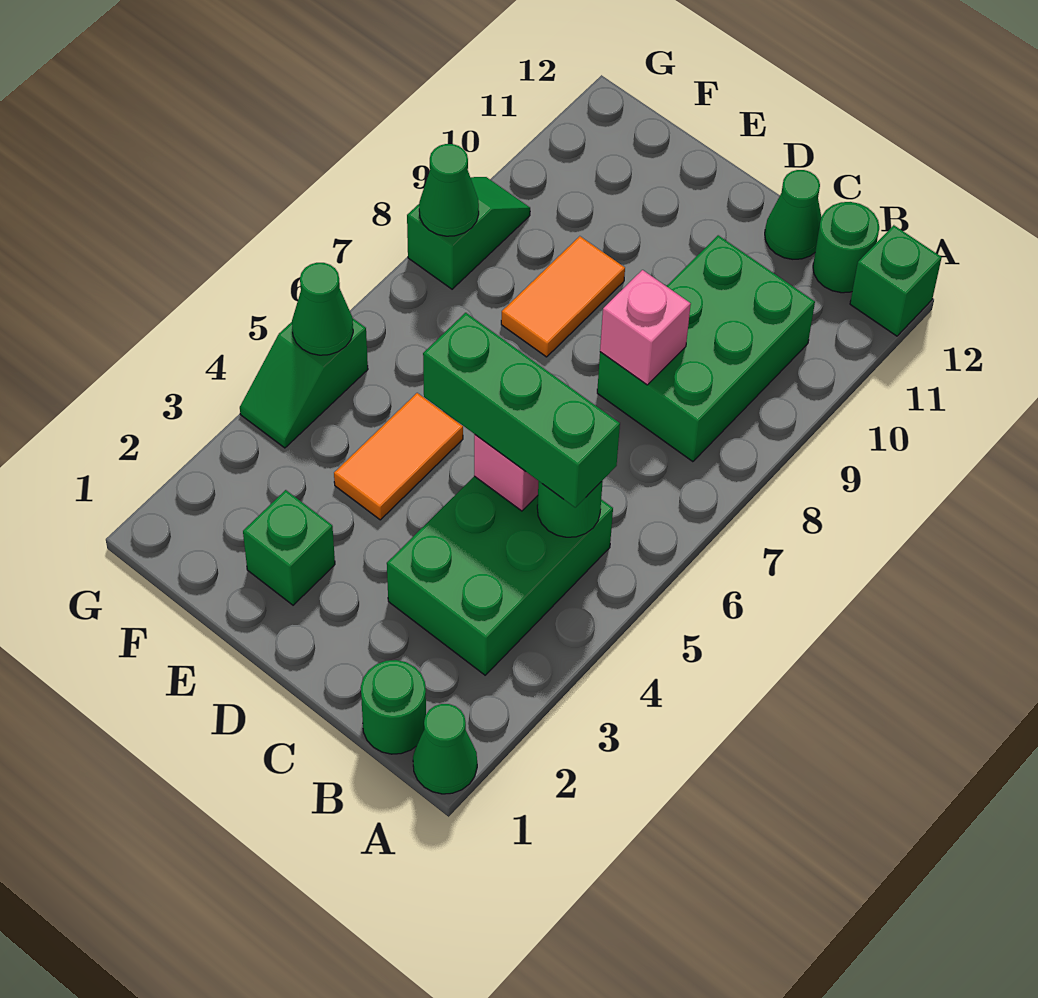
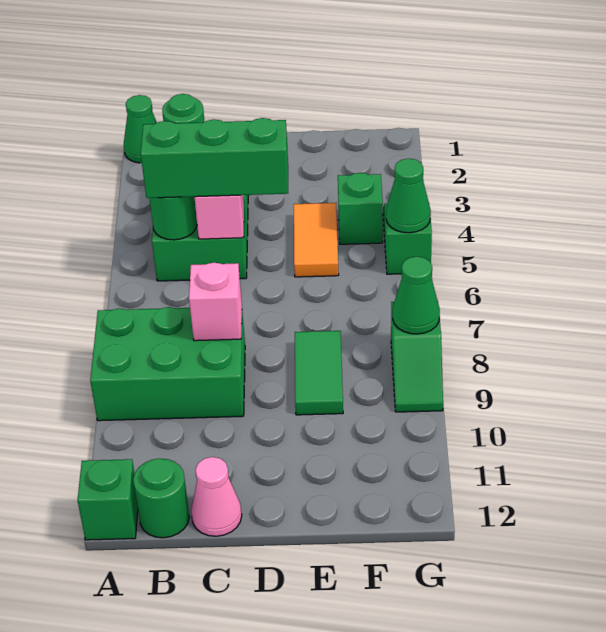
green 2x3 brick [597,235,815,462] -> green 2x3 brick turned to [90,307,245,421]
green 1x1 cone [765,170,821,259] -> pink 1x1 cone [191,457,242,536]
green 1x1 brick [243,490,335,605] -> green 1x1 brick moved to [338,173,383,244]
orange 1x2 tile [501,236,625,357] -> green 1x2 tile [295,331,343,415]

